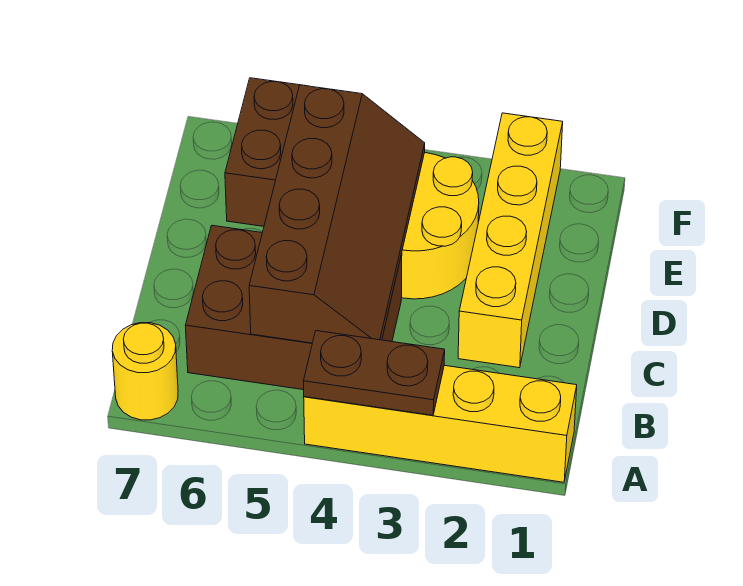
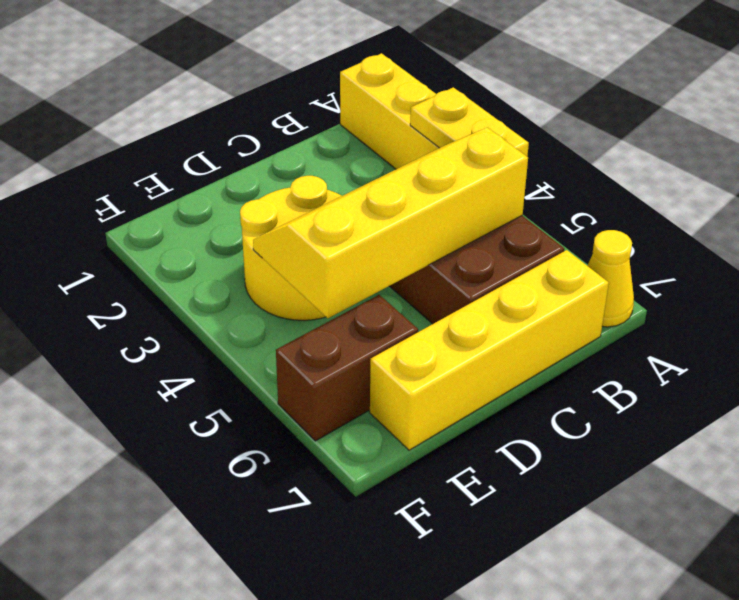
brown 1x2 plate [304,331,445,415] -> yellow 1x2 plate [410,87,529,156]
yellow 1x1 round brick [112,323,178,420] -> yellow 1x1 cone [588,230,634,327]
brown 2x4 slope [249,85,425,343] -> yellow 2x4 slope [253,127,528,318]
yellow 1x4 brick [458,113,563,368] -> yellow 1x4 brick moved to [370,250,609,450]

